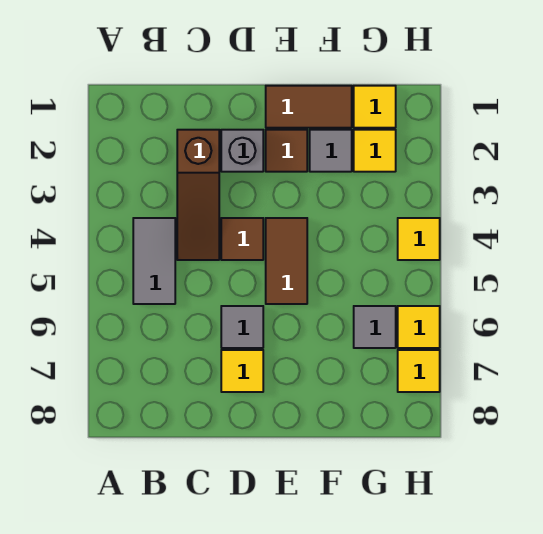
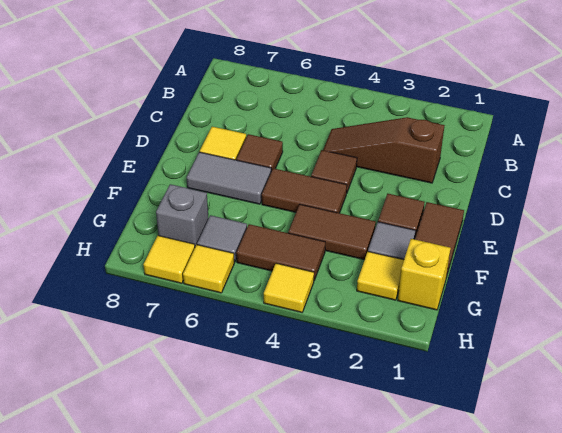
grey 1x2 tile [133,218,175,304] -> grey 1x2 tile moved to [186,152,271,204]
grey 1x1 brick [221,130,263,172] -> grey 1x1 brick moved to [156,184,209,247]
grey 1x1 tile [221,306,263,348] -> brown 1x1 tile [236,134,283,171]
none -> brown 1x2 tile [288,204,376,260]
yellow 1x1 tile [354,86,396,128] -> yellow 1x1 brick [398,239,451,310]
none -> brown 1x2 tile [236,224,325,280]

